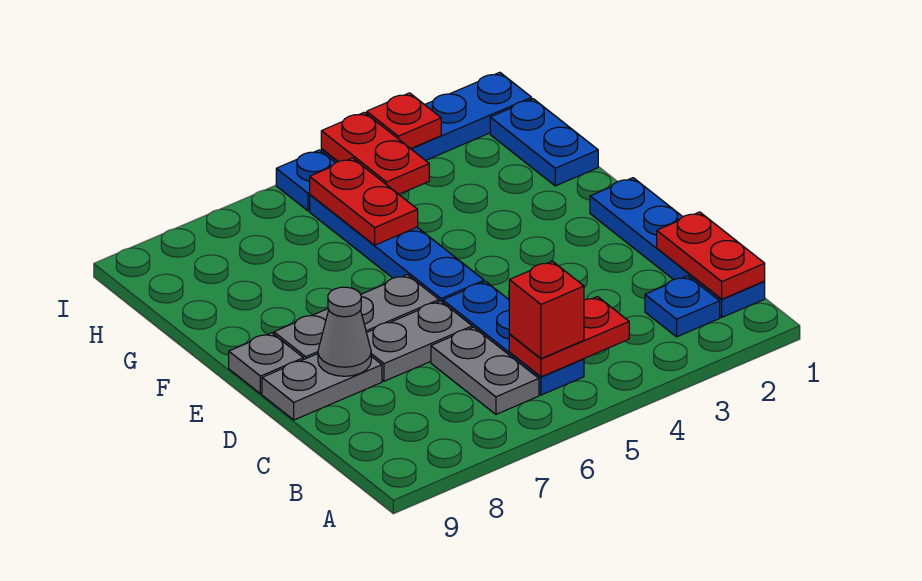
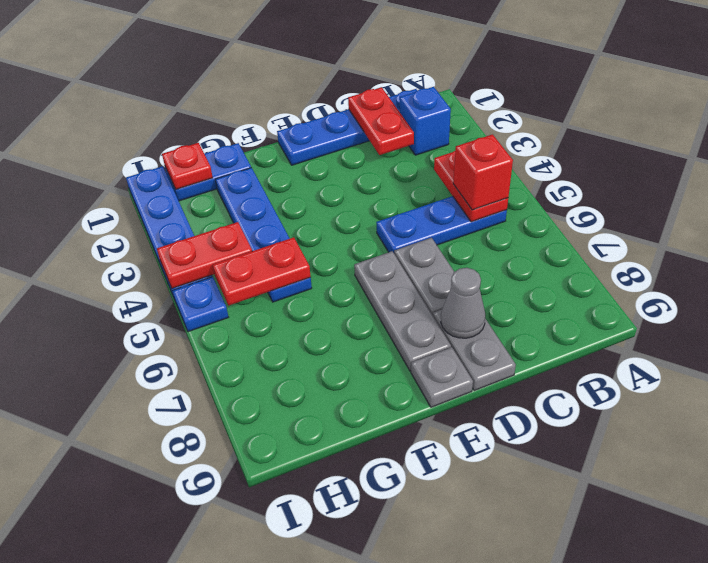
red 1x2 plate [657,212,765,299] -> red 1x2 plate turned to [348,87,414,155]
blue 1x1 plate [645,276,720,337] -> blue 1x1 brick [400,87,451,155]
grey 1x2 plate [431,327,539,414] -> none
blue 1x4 plate [310,195,484,302] -> blue 1x4 plate turned to [215,168,312,302]
red 1x1 plate [367,93,441,149] -> red 1x1 plate moved to [162,143,213,189]

